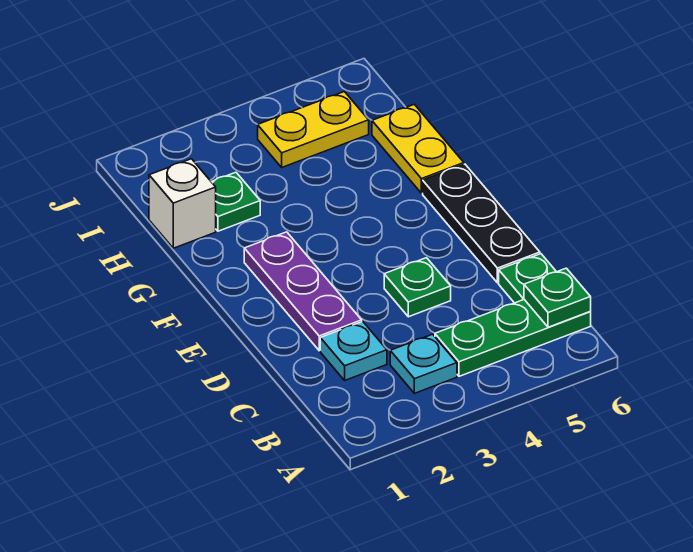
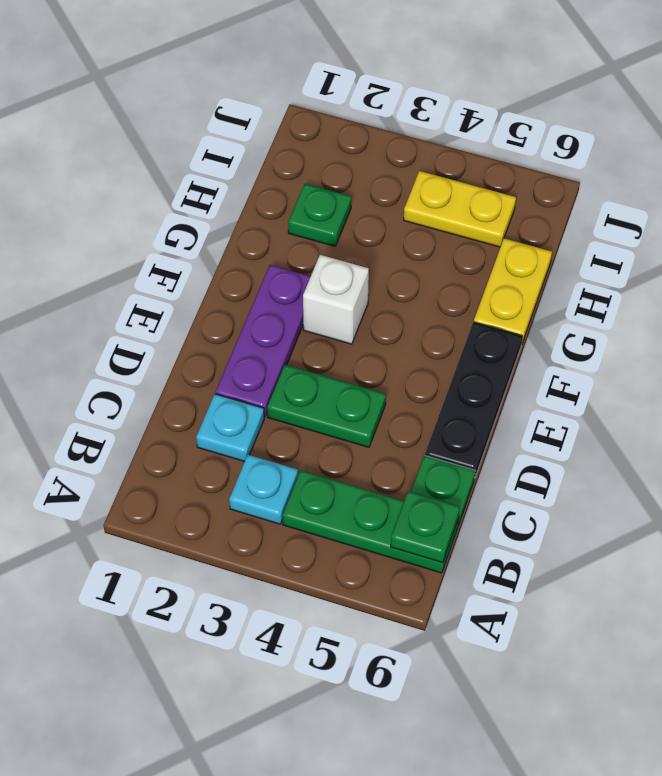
green 1x1 plate [384,258,451,317] -> green 1x2 plate [267,365,386,447]
white 1x1 brick [149,159,216,248] -> white 1x1 brick moved to [303,255,369,344]

